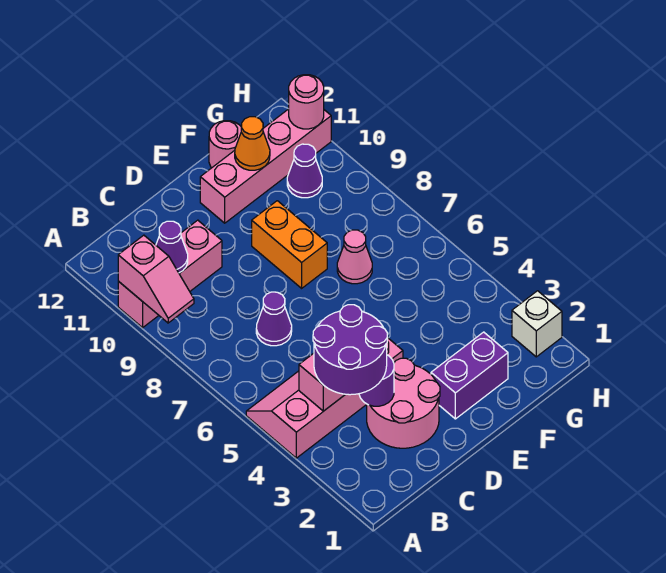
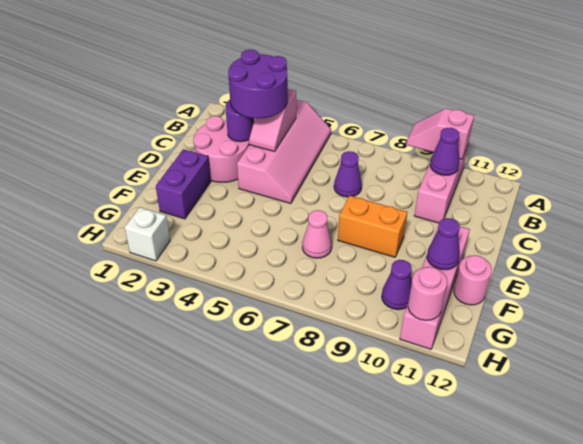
orange 1x1 cone [235,117,270,170] -> purple 1x1 cone [427,218,460,270]

